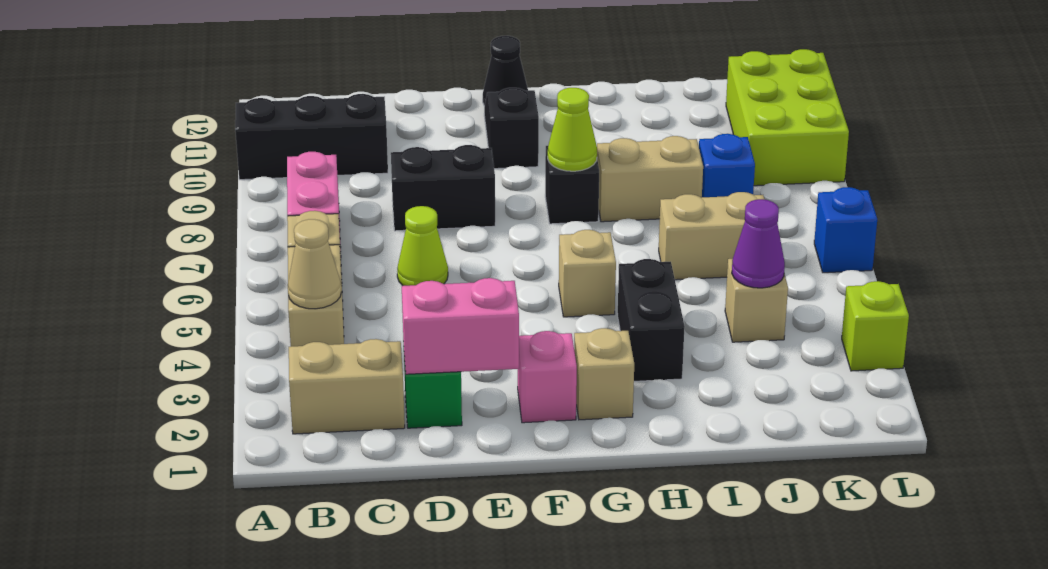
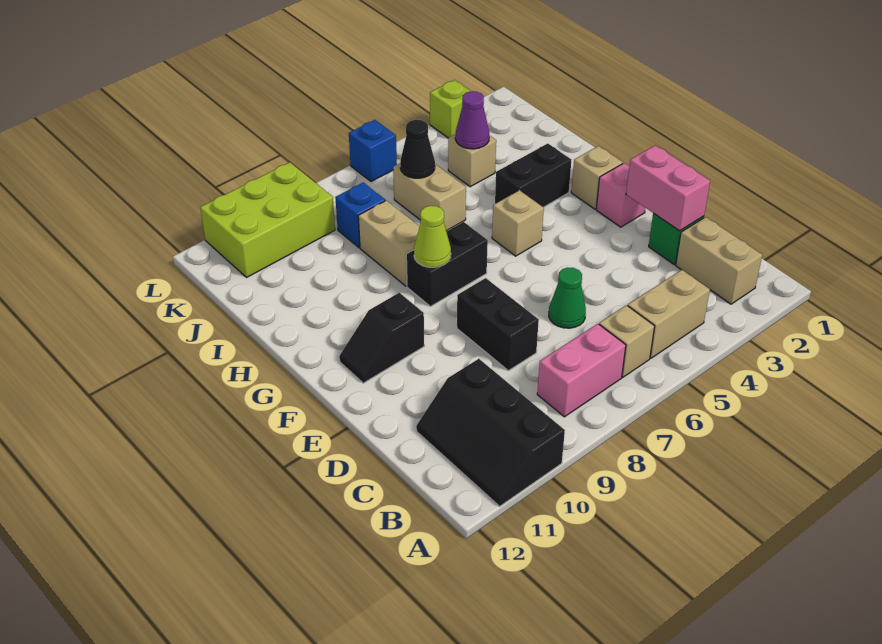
tan 1x1 cone [288,219,341,309] -> none
lime 1x1 cone [397,206,448,286] -> green 1x1 cone [549,268,586,328]
black 1x1 cone [483,36,528,106] -> black 1x1 cone moved to [400,120,435,178]
black 1x1 brick [545,146,599,224] -> black 1x2 brick [406,222,488,306]

